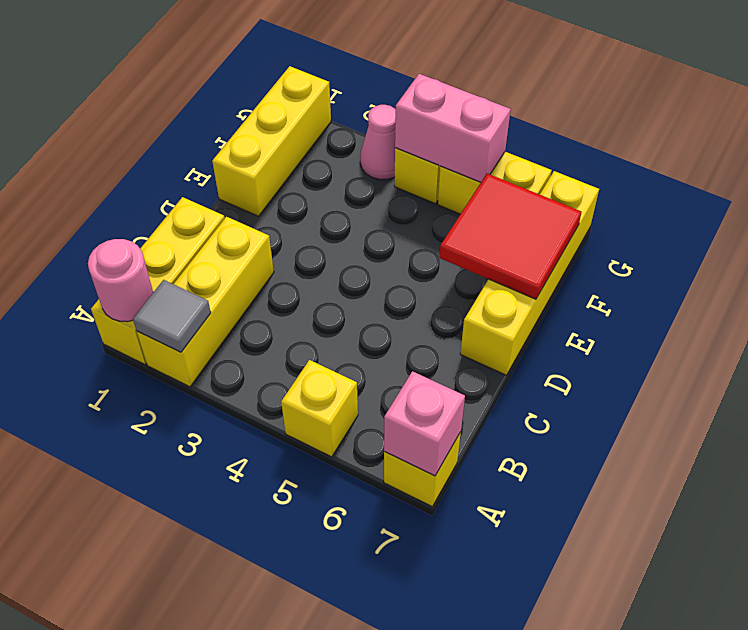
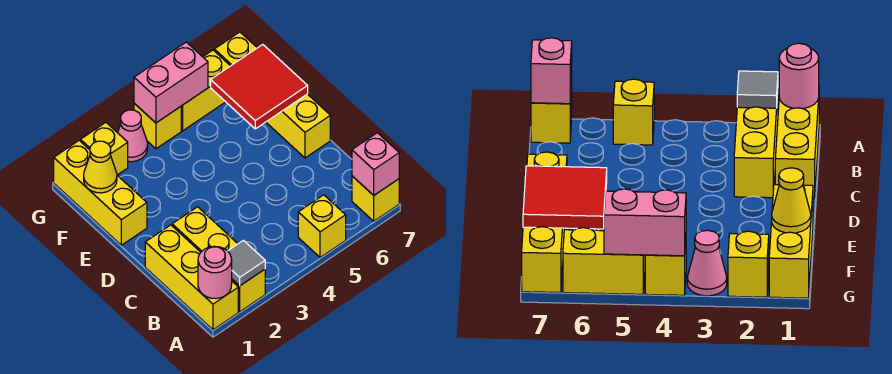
none -> yellow 1x1 cone [84,141,117,193]
none -> yellow 1x1 brick [80,122,128,175]

